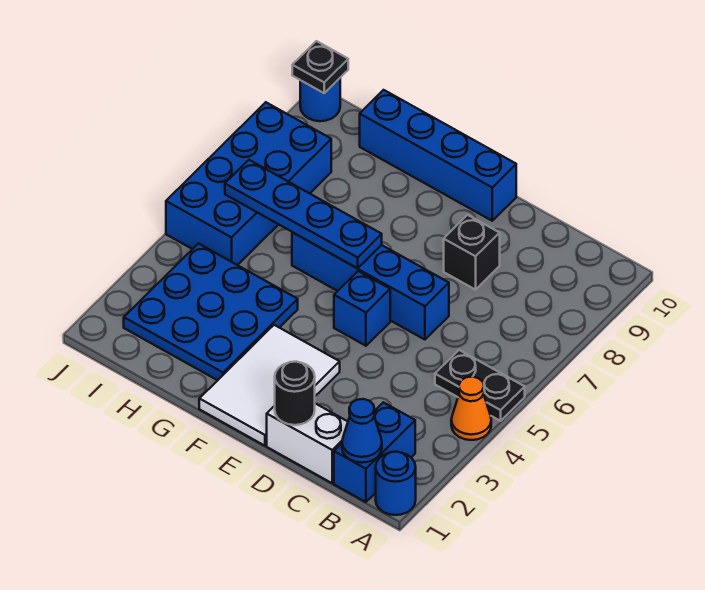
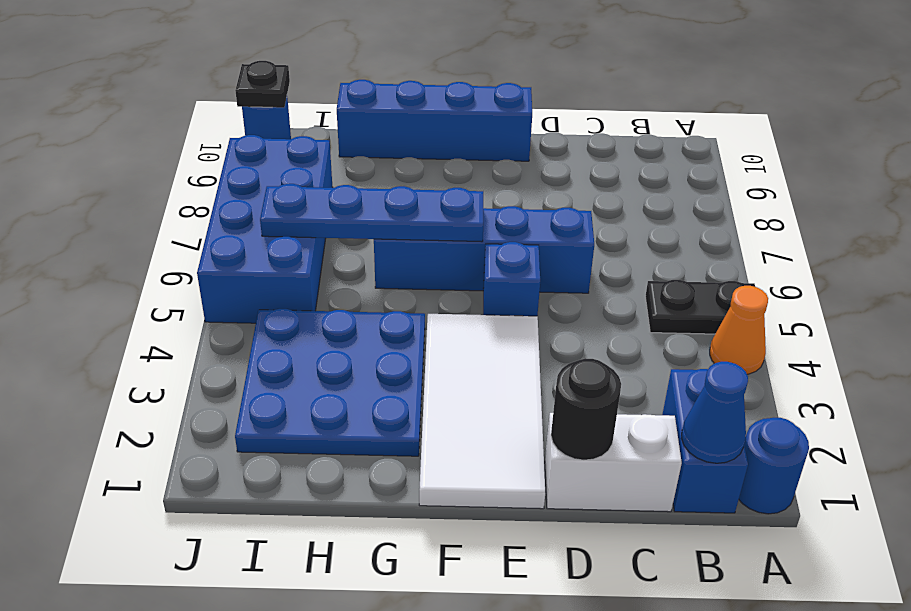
black 1x1 brick [444,215,500,290] -> none
white 2x3 tile [199,325,340,446] -> white 2x4 tile [419,314,545,509]

